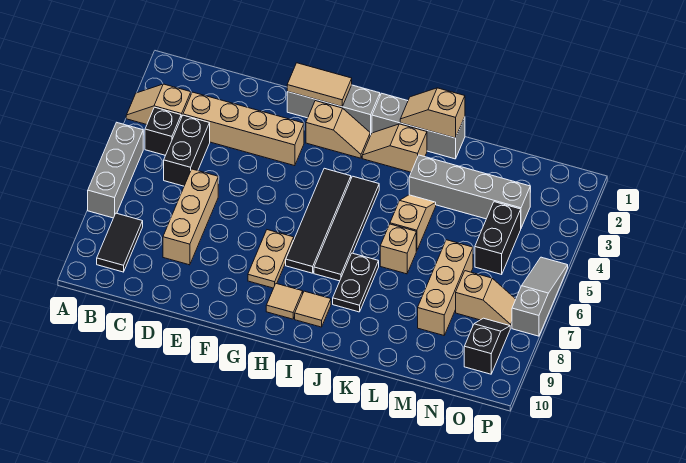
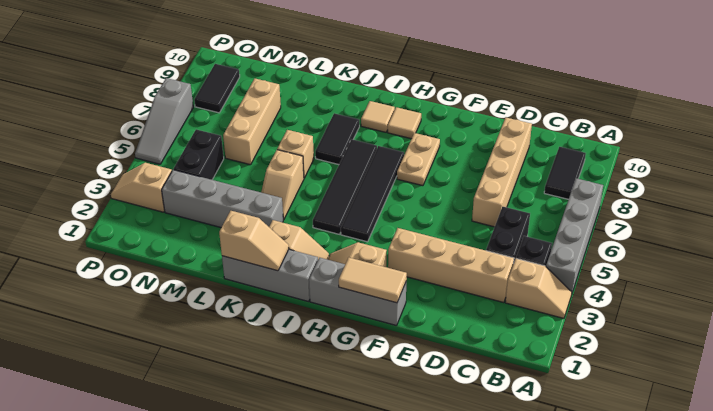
grey 1x3 brick [88,122,143,218] -> grey 1x4 brick [546,178,603,292]
tan 1x3 brick [163,169,218,265] -> tan 1x4 brick [472,118,532,227]
black 1x2 plate [333,253,379,312] -> black 1x2 tile [315,113,359,165]
tan 1x2 slope [456,271,516,328] -> tan 1x2 slope moved to [111,163,172,212]
black 1x2 slope [464,318,510,374] -> black 1x2 tile [194,64,240,113]

